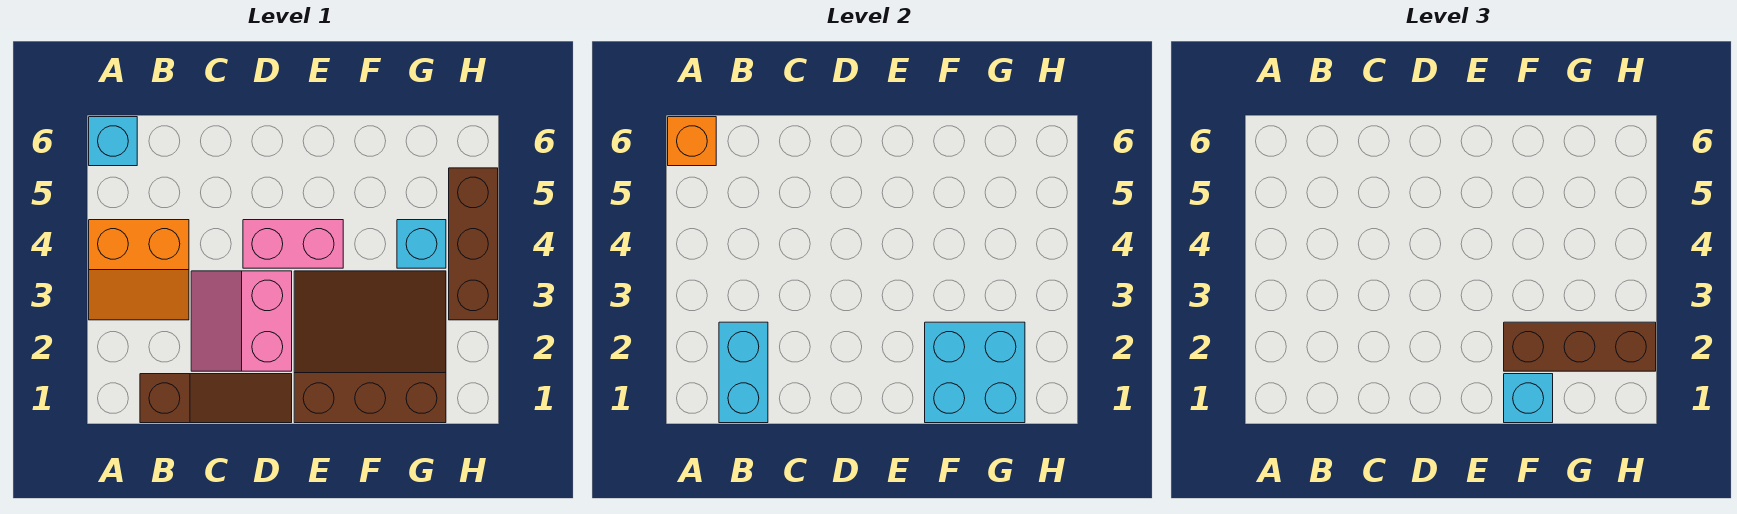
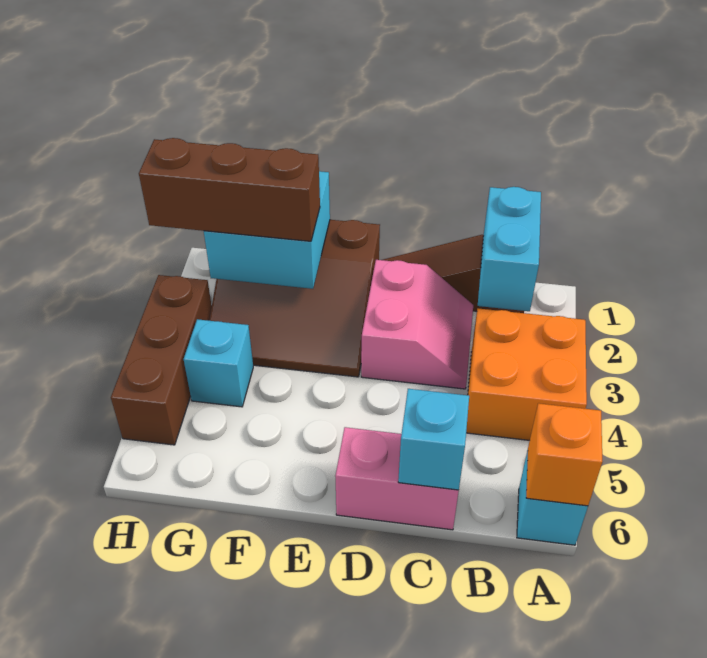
orange 2x2 slope [89,220,189,320] -> orange 2x2 brick [466,308,587,440]
pink 1x2 brick [243,220,343,268] -> pink 1x2 brick moved to [335,427,459,530]
cyan 1x1 brick [1504,374,1553,423] -> cyan 1x1 brick moved to [398,389,469,490]

